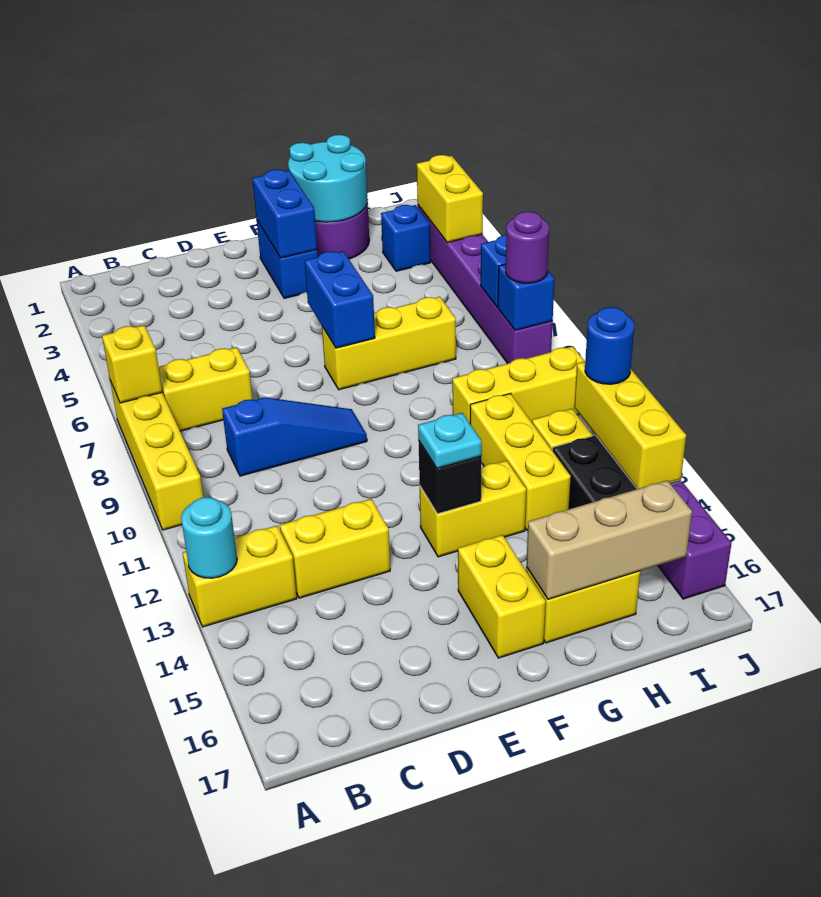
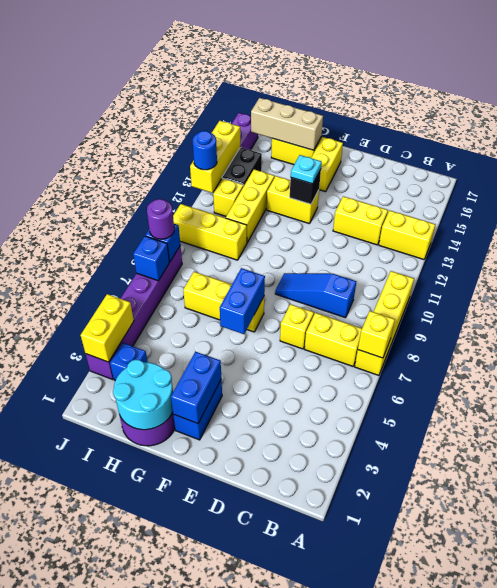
cyan 1x1 round brick [181,497,237,578] -> none
none -> yellow 1x1 brick [280,304,314,349]

